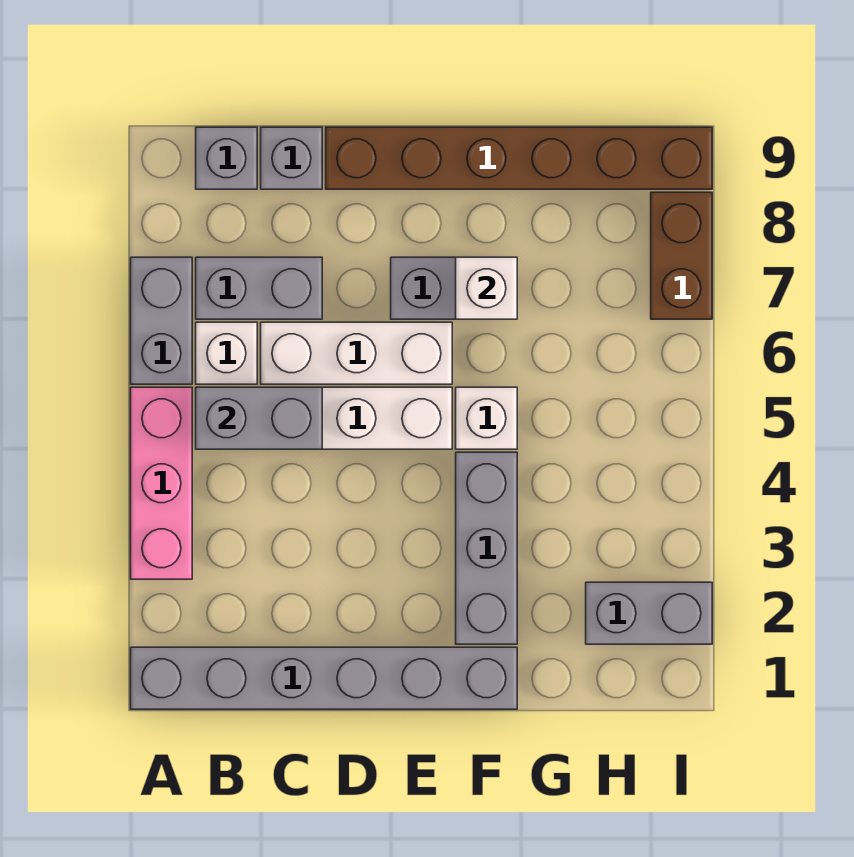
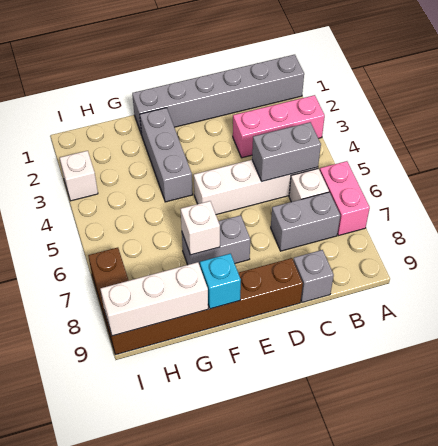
pink 1x3 brick [131,387,192,579] -> pink 1x3 brick turned to [233,95,325,158]
grey 1x2 brick [131,257,192,384] -> pink 1x2 brick [320,161,370,236]
grey 1x1 brick [196,127,257,189] -> none
white 1x3 brick [261,322,452,384] -> white 1x3 brick moved to [100,262,208,336]
white 1x1 brick [456,387,517,449] -> white 1x1 brick moved to [60,151,98,201]
none -> cyan 1x1 brick [200,254,241,309]
grey 1x2 brick [586,582,712,644] -> none

